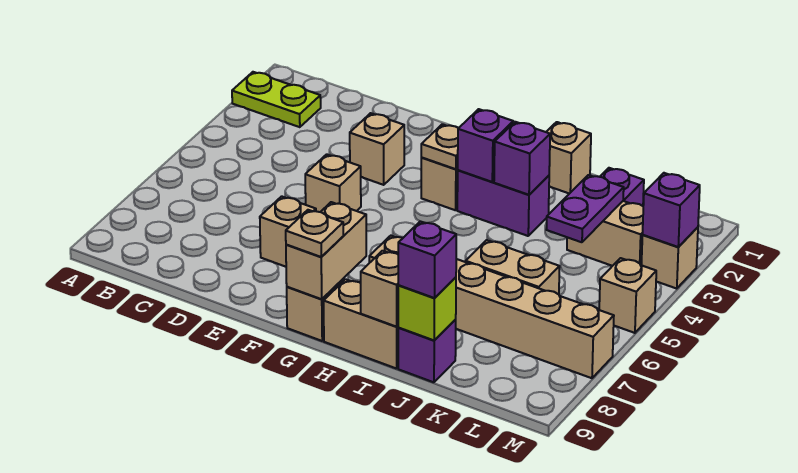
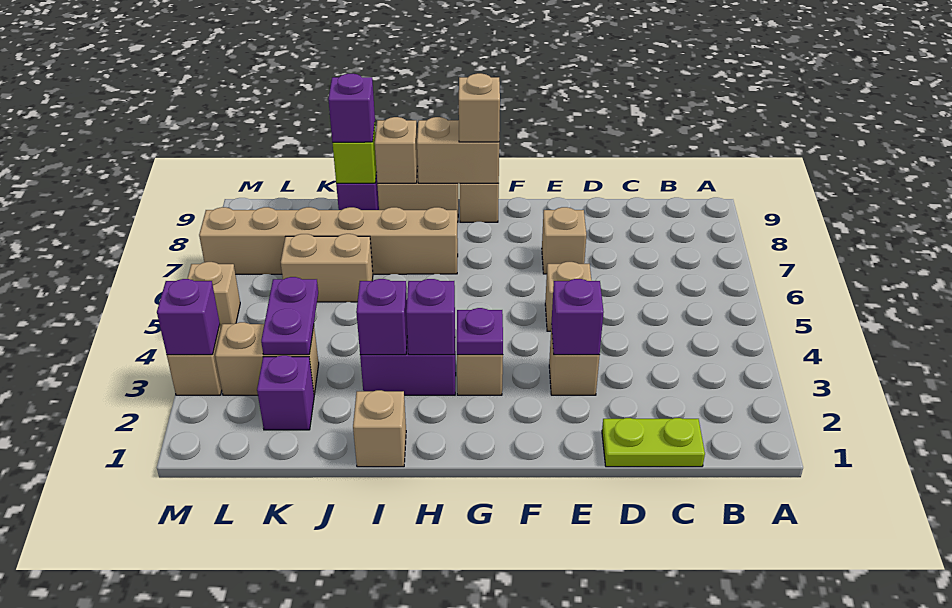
lime 1x2 plate [232,72,321,127] -> lime 1x2 plate moved to [602,418,705,467]
none -> purple 1x1 brick [551,279,604,355]
tan 1x1 plate [421,124,458,169] -> purple 1x1 plate [457,308,503,355]
tan 1x2 brick [286,202,366,299] -> tan 1x2 brick turned to [417,117,499,184]
tan 1x1 plate [286,210,343,257] -> tan 1x1 brick [459,73,500,142]

